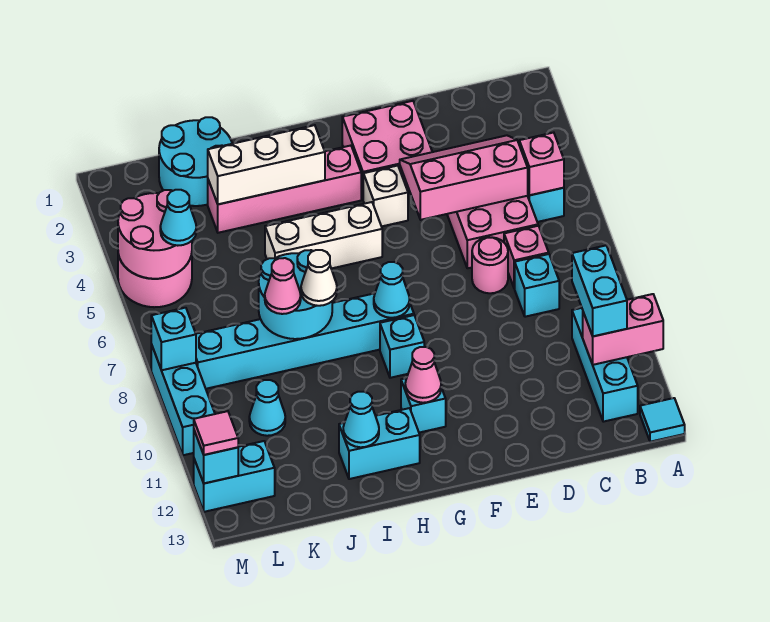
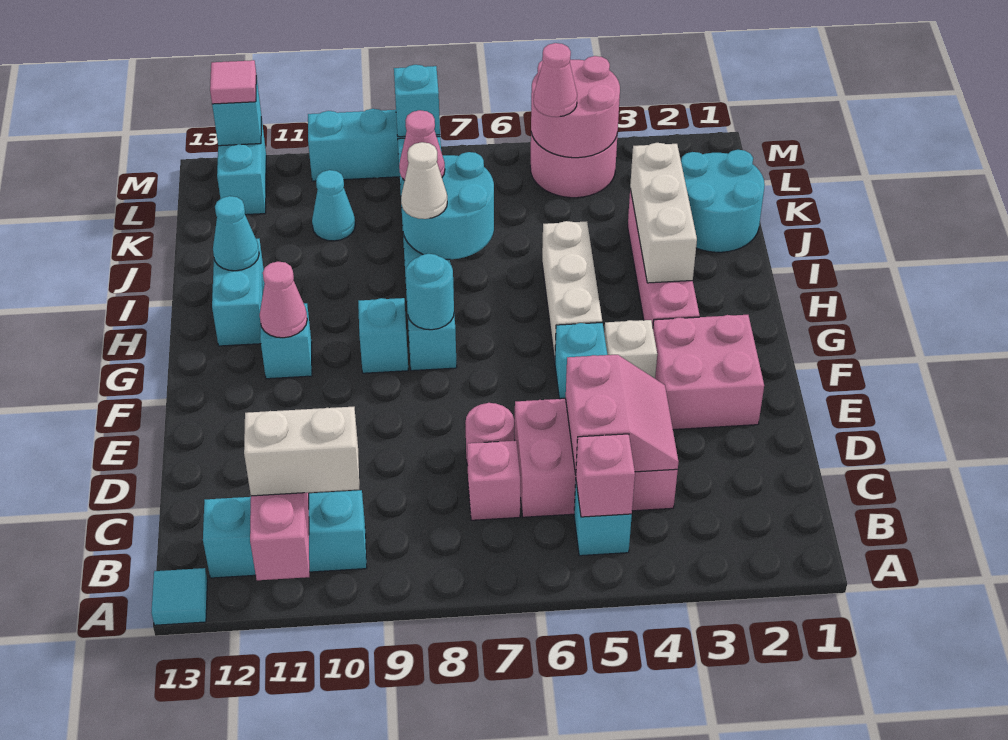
cyan 1x2 brick [572,246,627,336] -> white 1x2 brick [244,407,359,496]
pink 2x3 slope [400,135,528,220] -> pink 2x2 slope [565,355,679,474]
cyan 1x1 brick [515,254,559,317] -> cyan 1x1 brick moved to [555,323,607,399]
cyan 1x1 cone [374,262,410,318] -> cyan 1x1 round brick [405,254,454,330]
cyan 1x1 cone [160,190,196,246] -> pink 1x1 cone [534,43,577,117]

